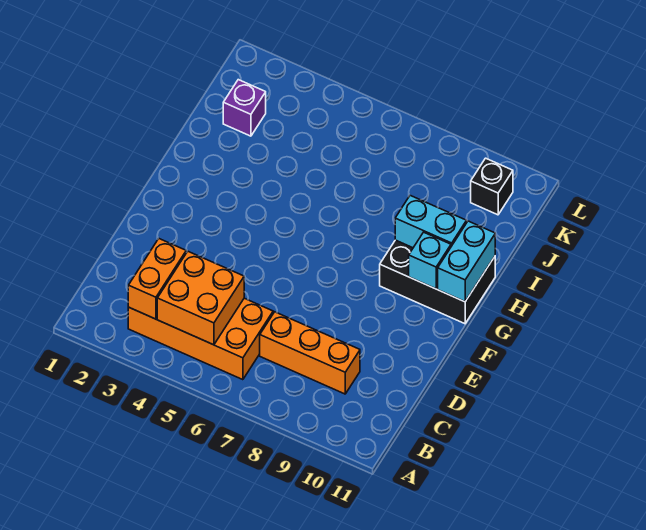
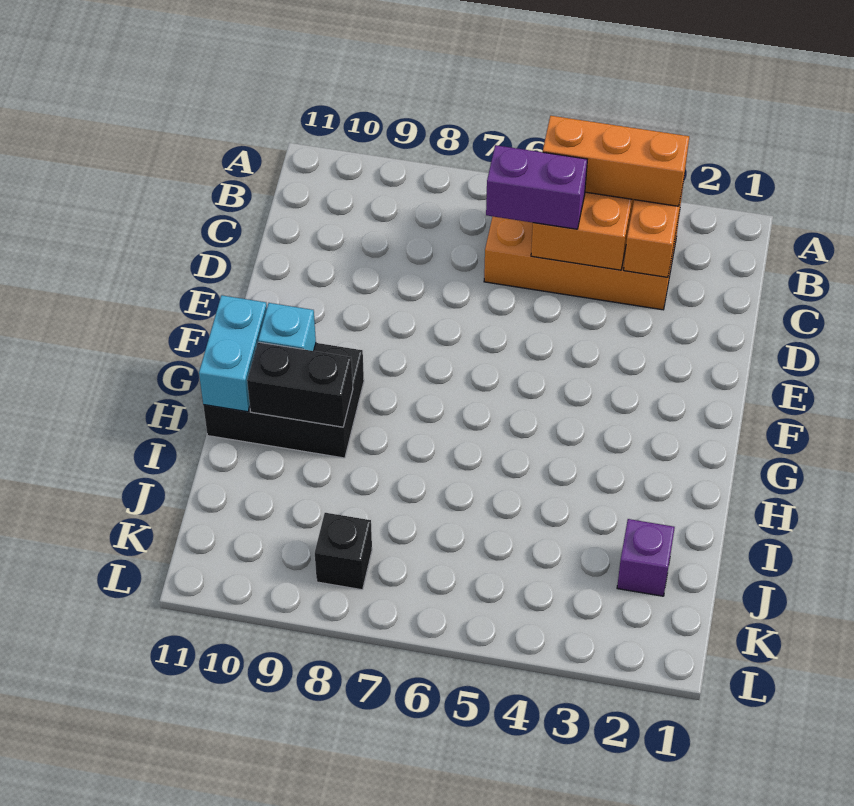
none -> purple 1x2 brick [486,145,587,229]
orange 1x3 brick [260,312,360,394] -> orange 1x3 brick moved to [543,116,689,206]
cyan 1x2 brick [395,196,467,248] -> black 1x2 brick [247,342,353,427]
black 1x1 brick [471,158,513,215] -> black 1x1 brick moved to [315,513,372,590]

